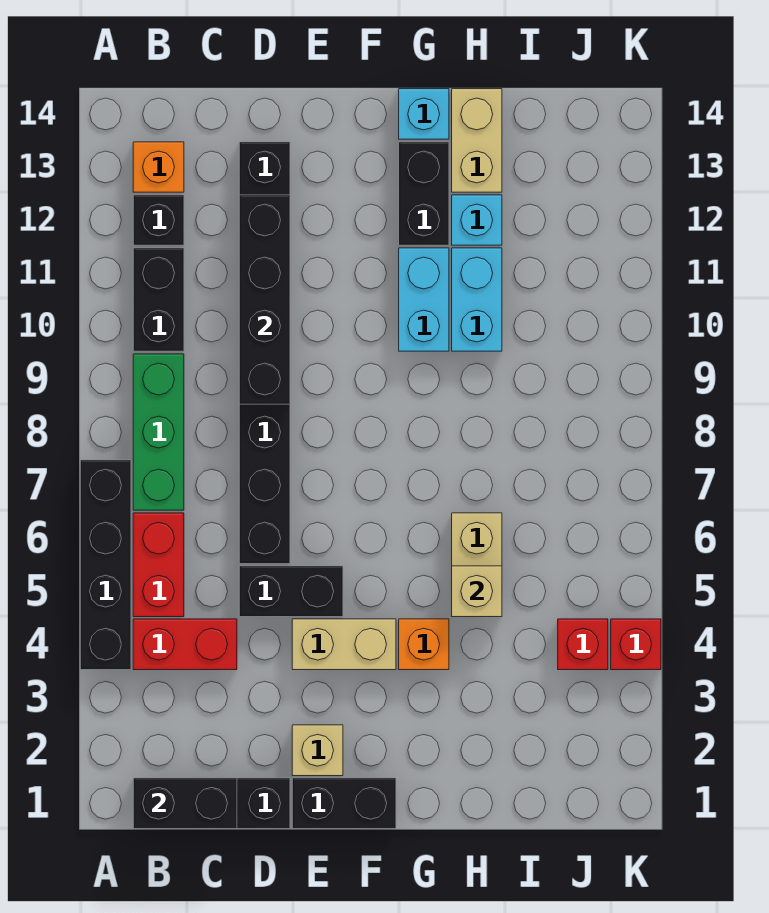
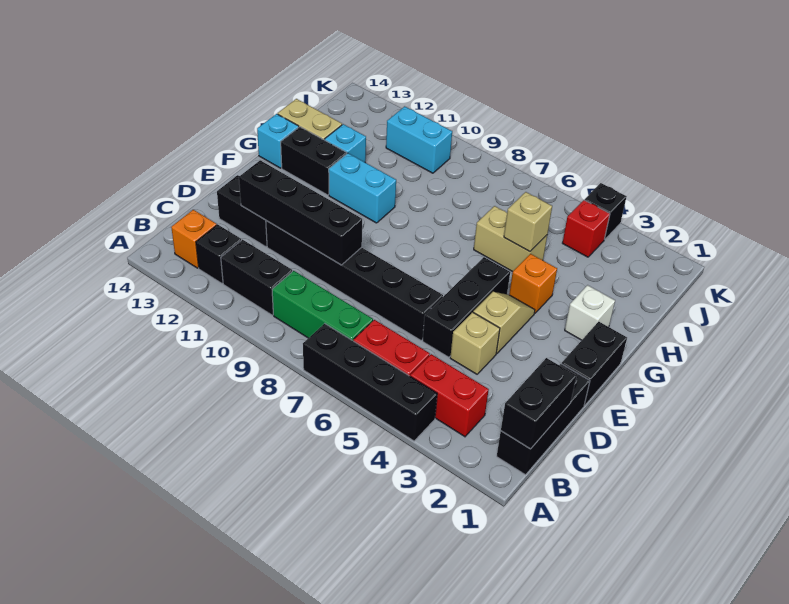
red 1x2 brick [133,619,237,670] -> red 1x2 brick turned to [410,354,489,437]
black 1x2 brick [239,566,343,617] -> black 1x3 brick [423,257,510,357]
tan 1x1 brick [292,725,343,776] -> tan 1x1 brick moved to [450,312,500,374]
tan 1x2 brick [292,619,396,670] -> tan 1x2 slope [473,292,535,353]
none -> white 1x1 brick [565,285,615,340]
cyan 1x2 brick [452,248,502,351] -> cyan 1x2 brick moved to [386,106,452,173]
red 1x1 brick [611,619,661,670] -> black 1x1 brick [585,183,627,239]

